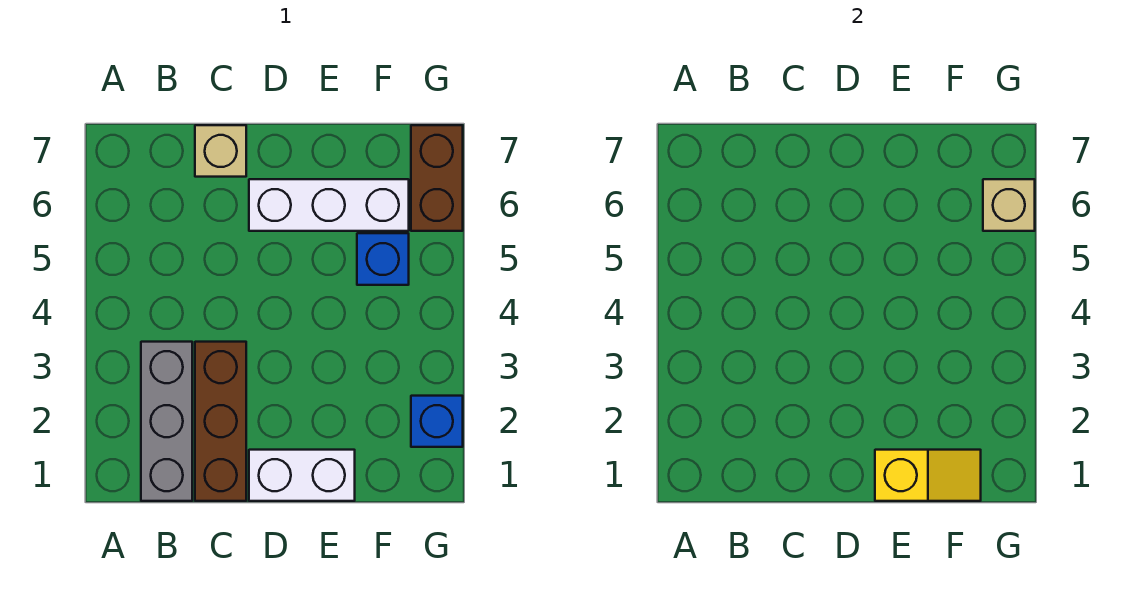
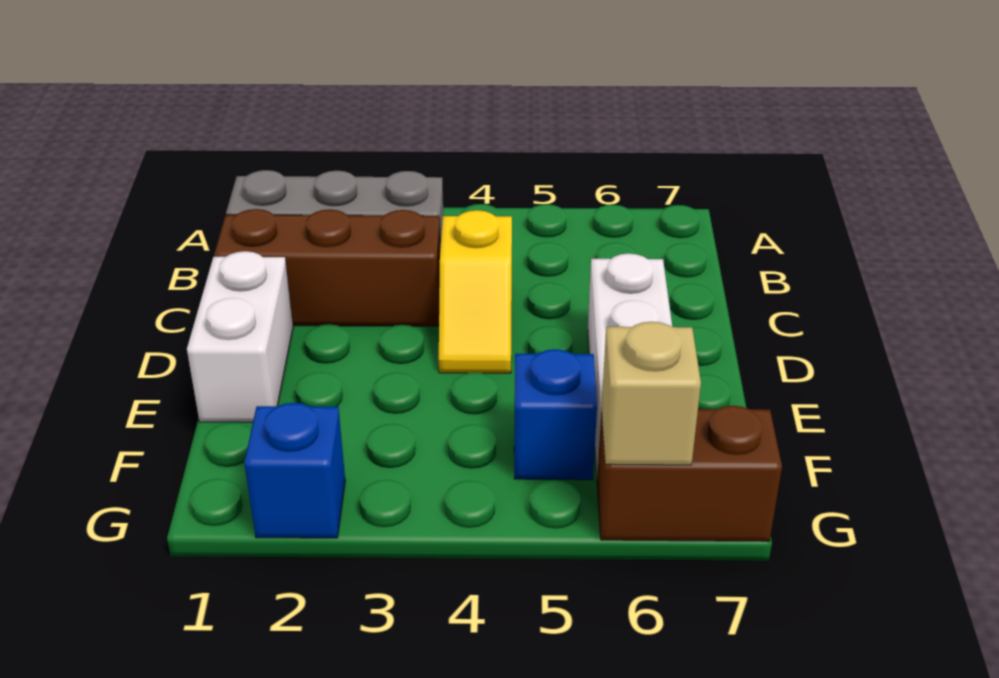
tan 1x1 brick [195,125,246,177] -> none
yellow 1x2 slope [875,450,981,501] -> yellow 1x2 slope moved to [439,210,512,373]

